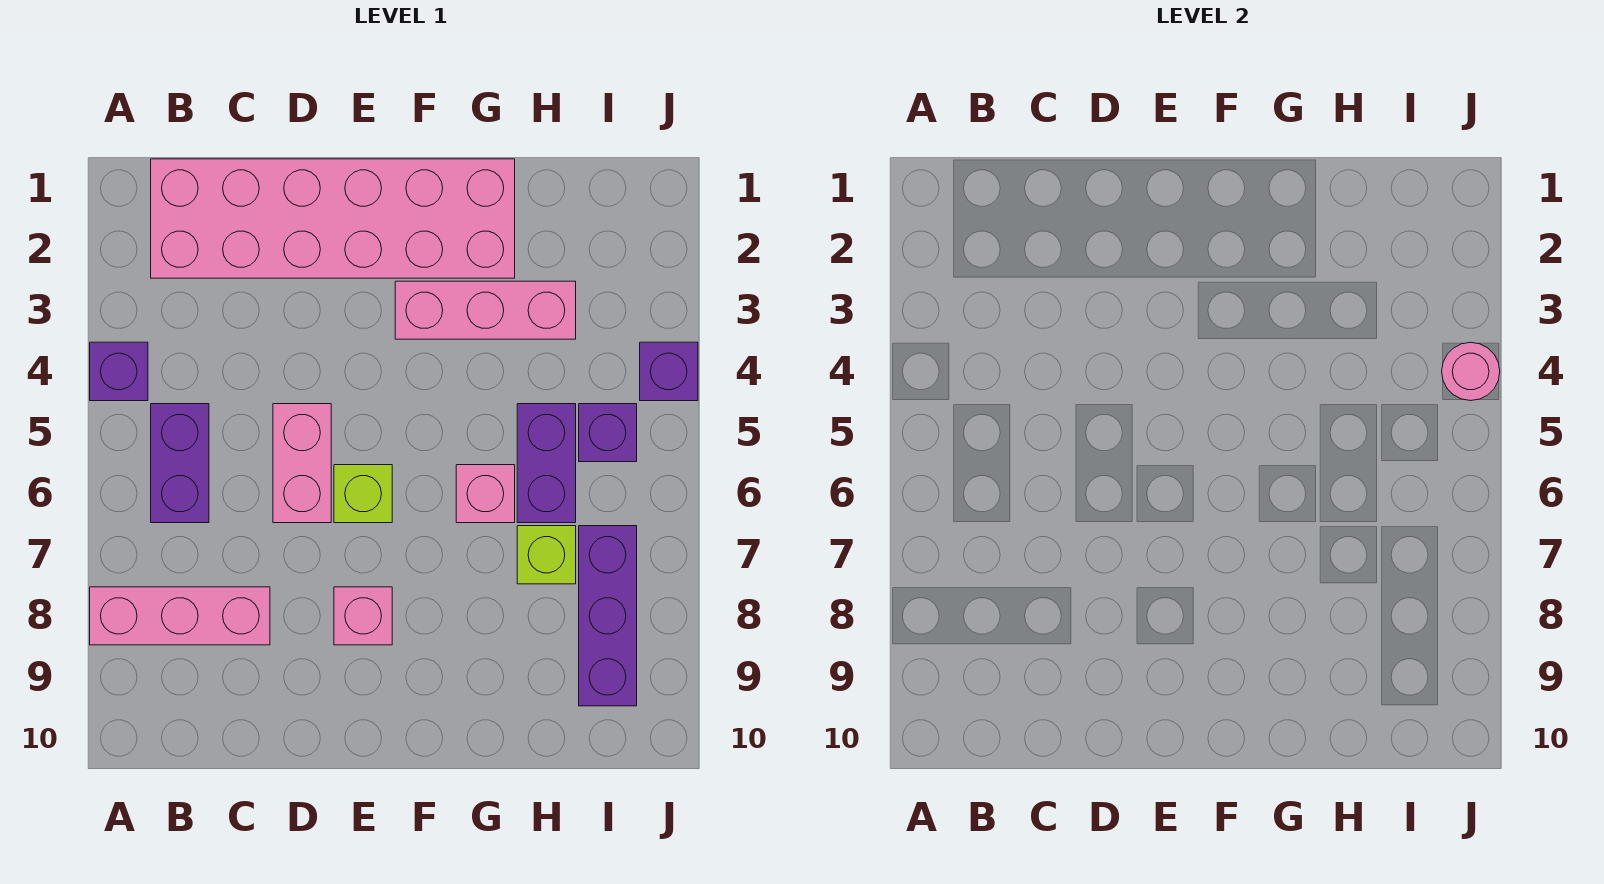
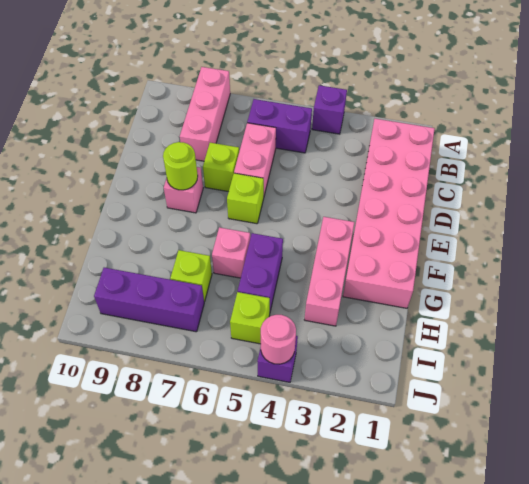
pink 1x2 brick [273,404,331,523] -> pink 1x2 brick turned to [234,123,276,195]
none -> lime 1x1 brick [203,143,239,192]
none -> lime 1x1 round brick [163,142,198,190]
purple 1x2 brick [517,404,576,523] -> purple 1x2 brick turned to [238,233,283,311]
purple 1x1 brick [579,404,637,462] -> lime 1x1 brick [230,292,270,344]

